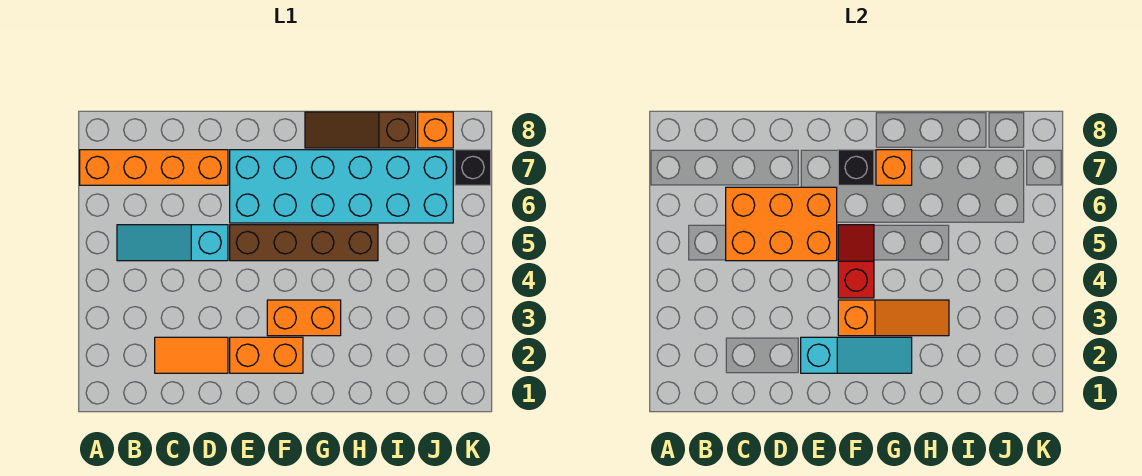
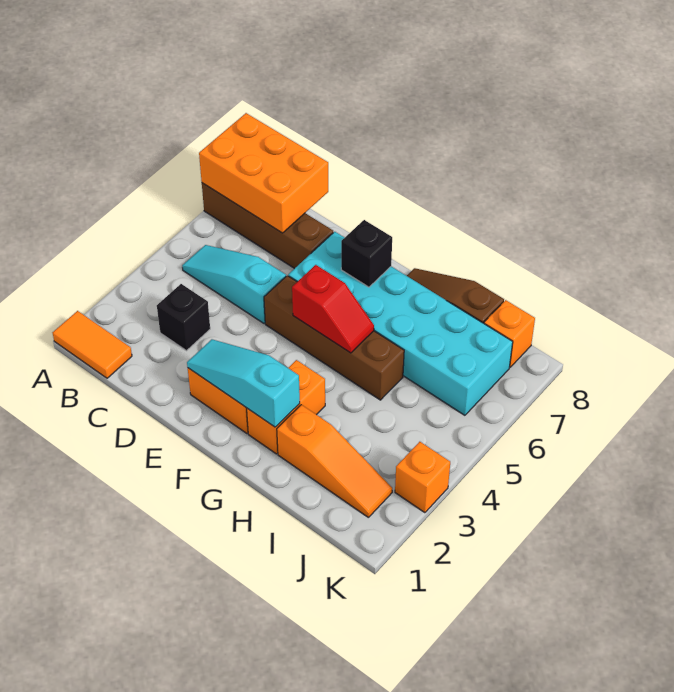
orange 1x4 brick [80,150,228,185] -> brown 1x4 brick [202,183,333,269]
orange 1x2 tile [155,337,228,373] -> orange 1x2 tile moved to [53,311,132,378]
orange 2x3 brick [726,187,837,261] -> orange 2x3 brick moved to [199,113,328,233]
cyan 1x3 slope [801,337,912,373] -> cyan 1x3 slope turned to [187,339,300,427]
orange 1x2 brick [267,300,341,336] -> orange 1x2 brick turned to [247,360,325,454]
orange 1x3 slope [838,300,949,336] -> orange 1x3 slope moved to [277,405,392,518]
red 1x2 slope [838,225,874,298] -> red 1x2 slope turned to [292,265,374,353]
orange 1x1 brick [876,150,912,185] -> orange 1x1 brick moved to [395,442,450,513]
black 1x1 brick [455,150,491,185] -> black 1x1 brick moved to [157,284,210,351]

